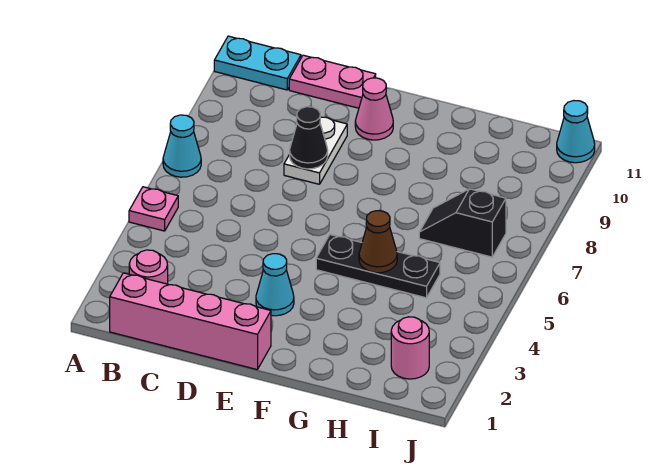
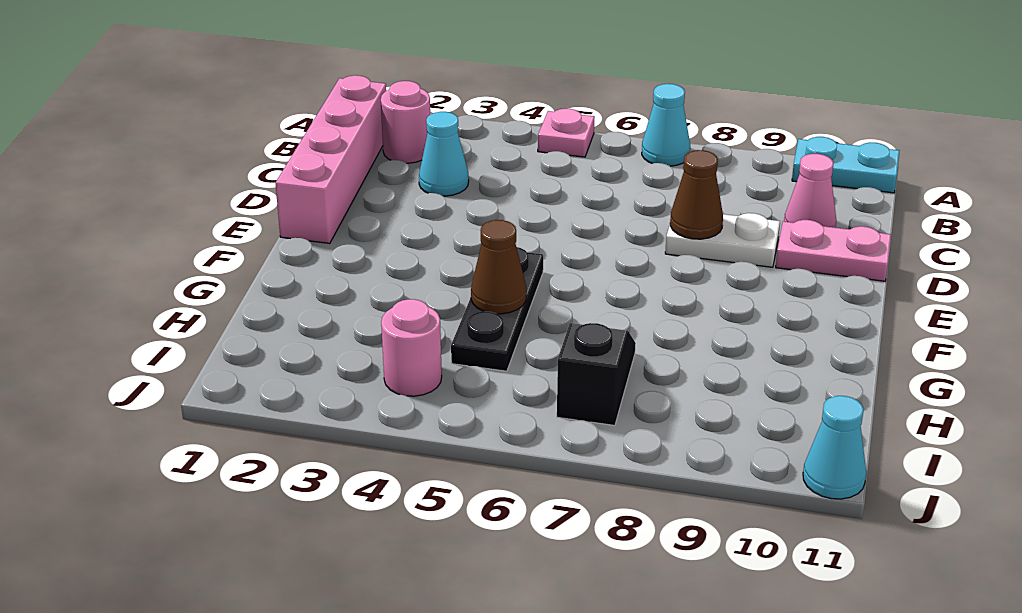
cyan 1x2 plate [214,36,301,90] -> cyan 1x2 plate turned to [792,137,899,193]
pink 1x2 plate [289,55,376,108] -> pink 1x2 plate turned to [776,220,891,281]
black 1x1 cone [290,107,328,169] -> brown 1x1 cone [670,150,723,239]
cyan 1x1 cone [256,254,294,316] -> cyan 1x1 cone moved to [419,112,469,196]
pink 1x1 cone [355,78,393,140] -> pink 1x1 cone moved to [784,154,836,228]
pink 1x1 round brick [391,317,429,379] -> pink 1x1 round brick moved to [381,299,442,396]

